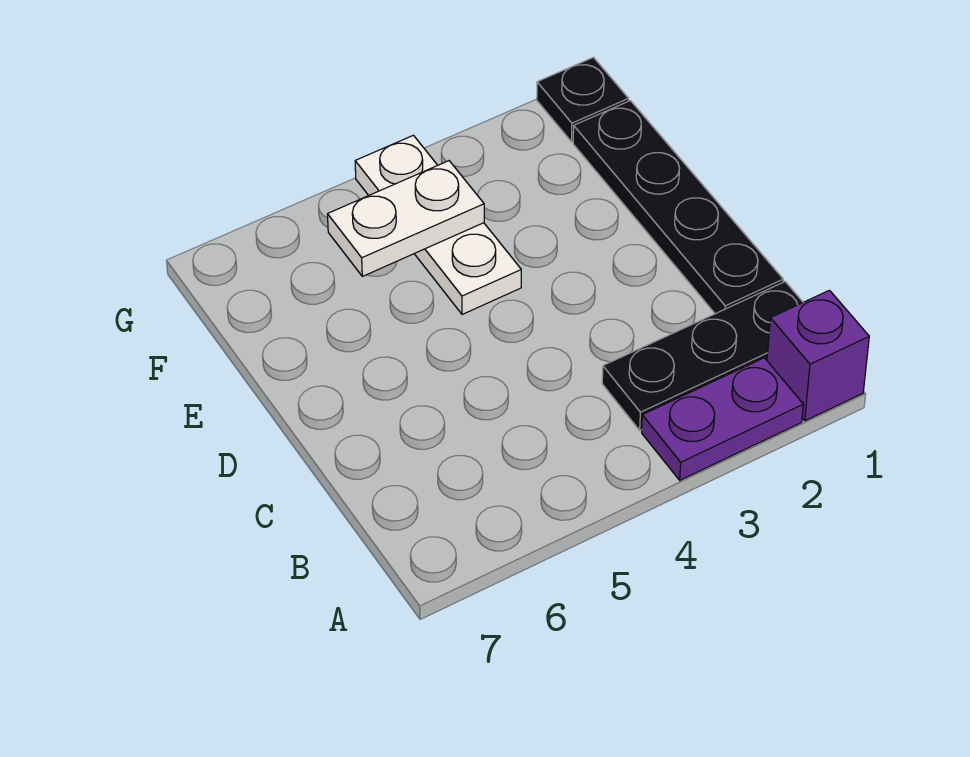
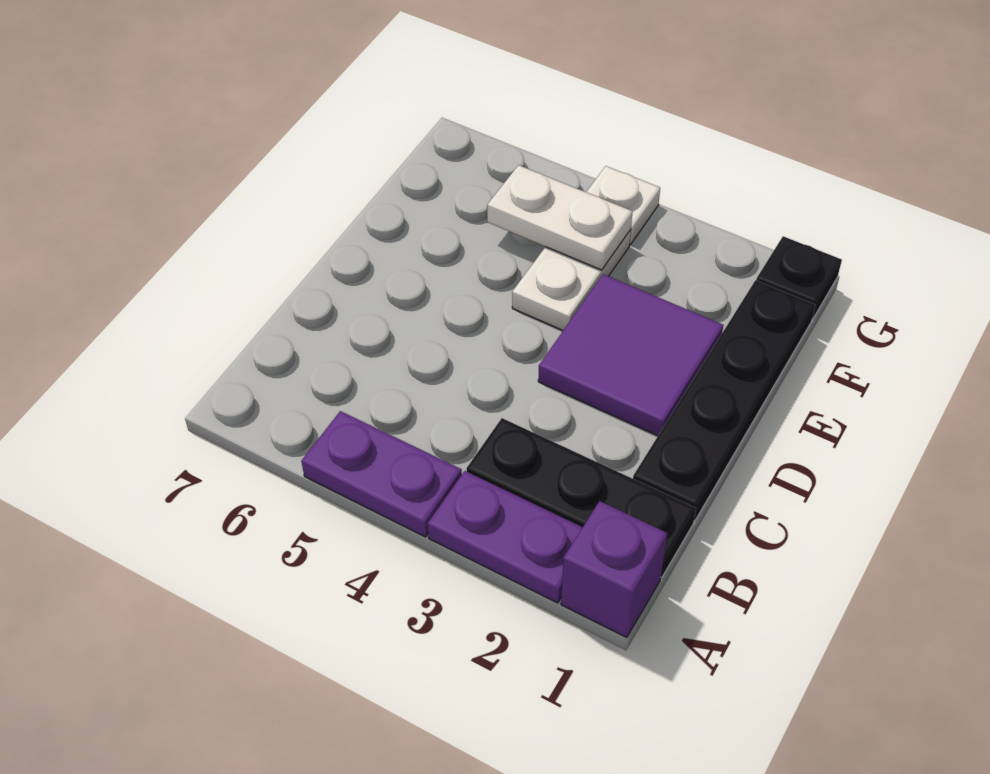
none -> purple 1x2 plate [301,411,462,537]
none -> purple 2x2 tile [538,274,723,436]

